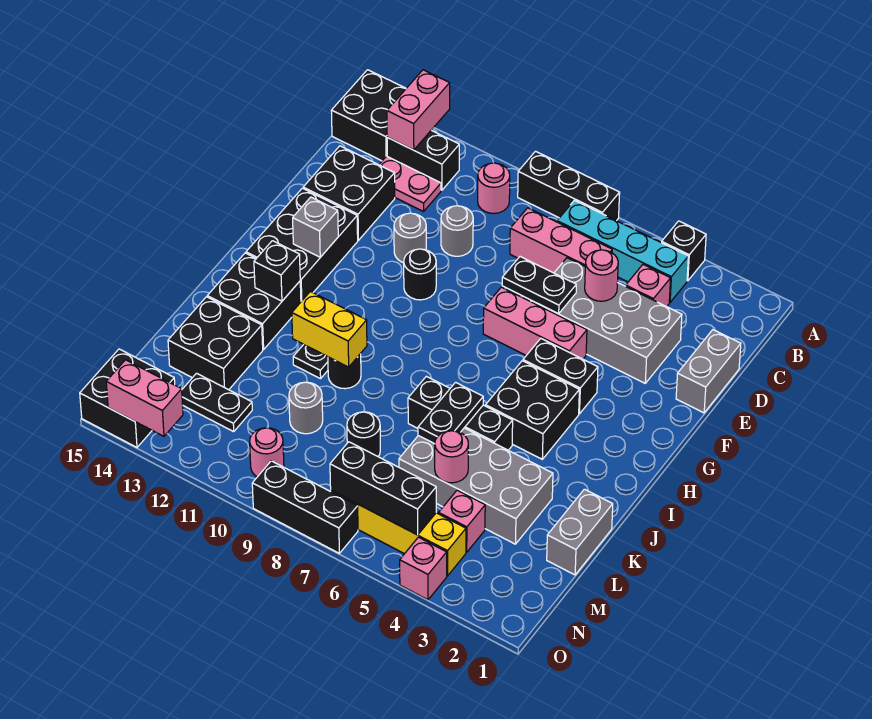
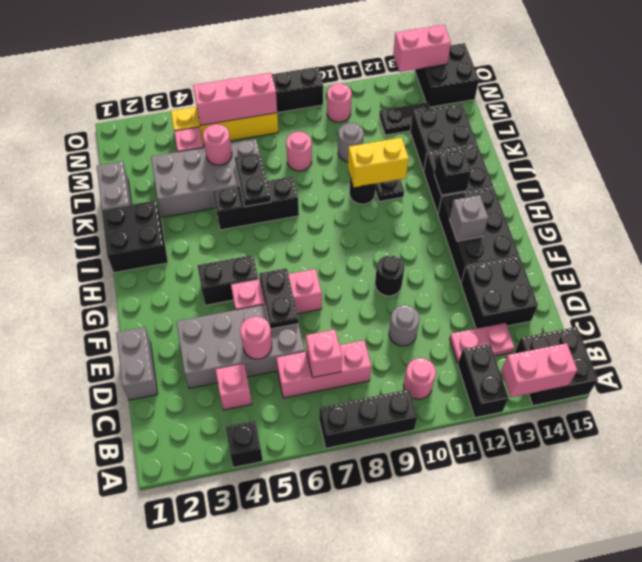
pink 1x2 brick [387,70,450,150] -> pink 1x2 brick turned to [501,343,577,397]
cyan 1x4 brick [557,200,688,302] -> none
black 1x2 brick [387,130,459,190] -> black 1x2 brick turned to [458,344,509,418]
black 1x2 plate [502,257,576,314] -> black 1x2 plate turned to [259,268,299,329]
grey 1x1 round brick [394,213,426,263] -> none
black 2x2 brick [486,361,579,459] -> black 2x2 brick moved to [102,200,168,273]
black 1x1 round brick [347,412,380,456] -> pink 1x1 round brick [286,132,312,171]
black 1x3 brick [330,442,436,535] -> pink 1x3 brick [193,73,277,125]
pink 1x1 brick [400,537,447,600] -> pink 1x1 brick moved to [306,330,342,378]

